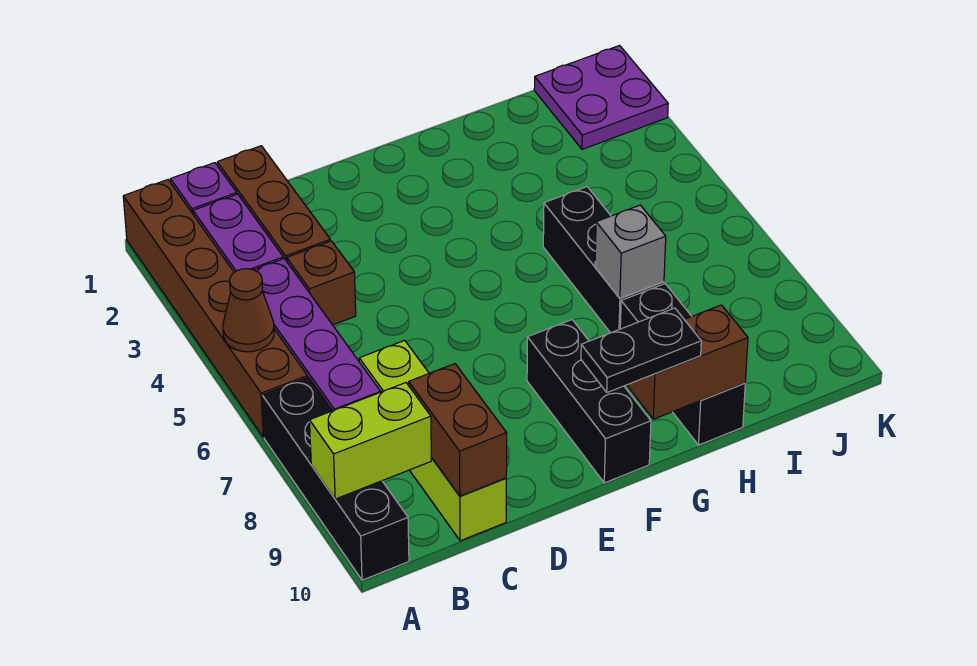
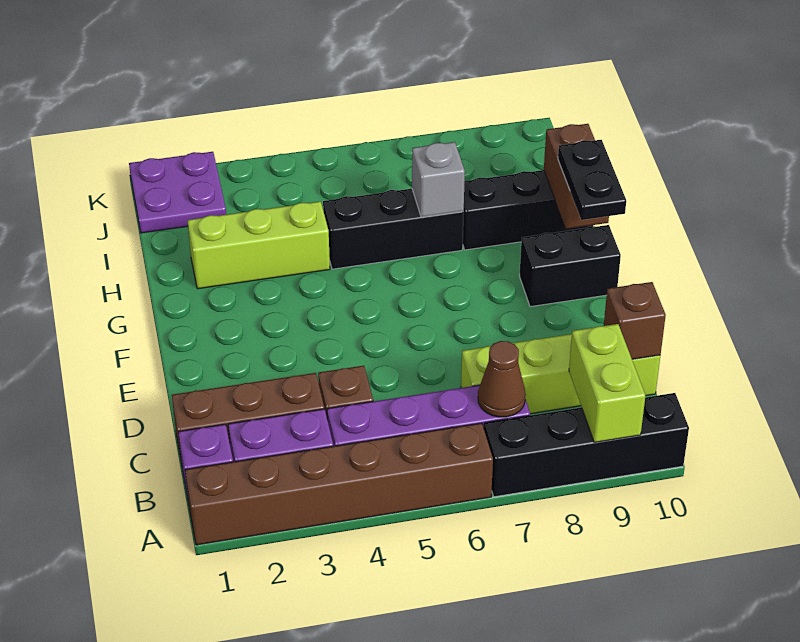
brown 1x1 cone [223,269,274,352] -> brown 1x1 cone moved to [478,341,526,417]
brown 1x2 brick [409,364,507,496] -> brown 1x1 brick [604,282,666,359]
black 1x3 brick [527,320,651,483] -> black 1x2 brick [519,225,621,307]
none -> lime 1x3 brick [187,201,330,289]

